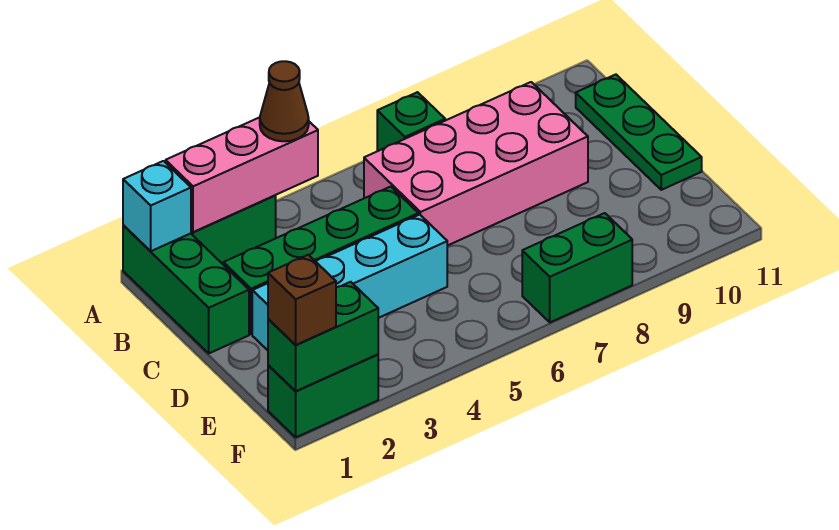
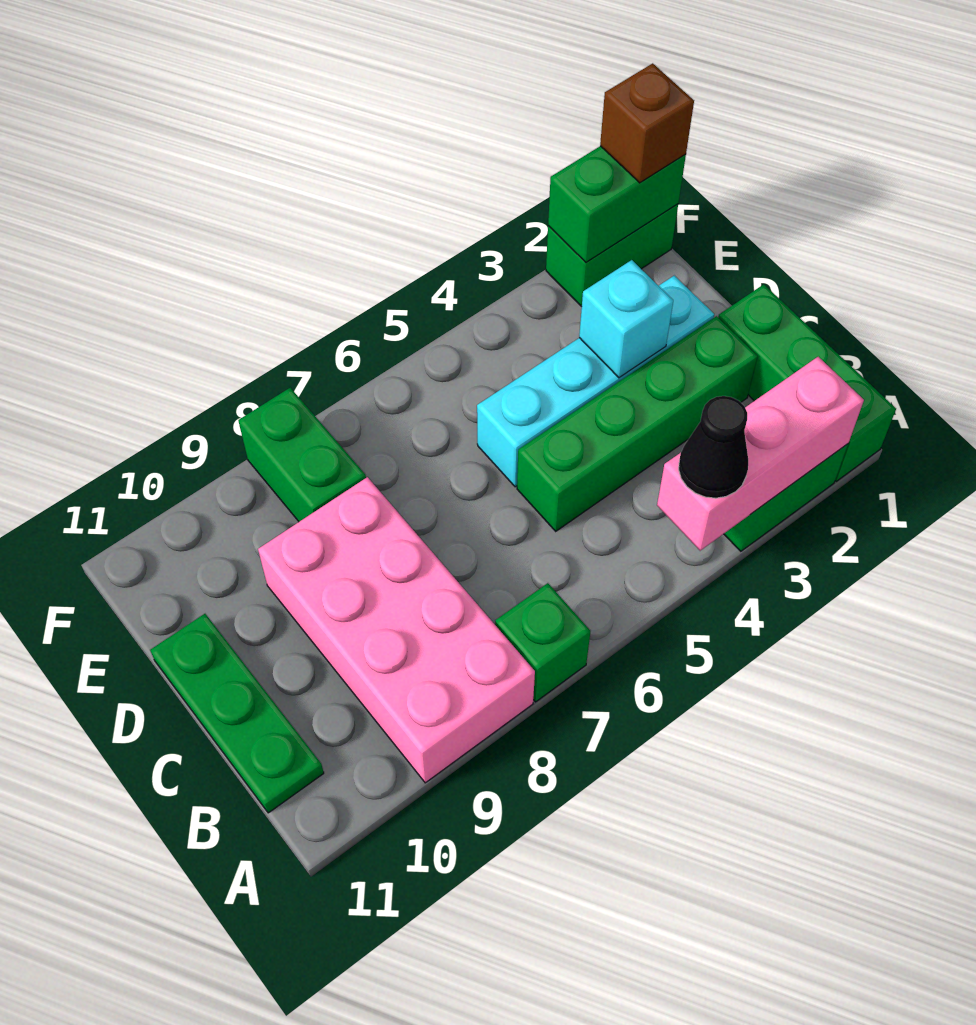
cyan 1x1 brick [123,161,191,251] -> cyan 1x1 brick moved to [579,260,673,378]
brown 1x1 cone [260,61,309,141] -> black 1x1 cone [679,396,748,498]
pink 2x4 brick [364,82,588,246] -> pink 2x4 brick turned to [258,477,535,783]
green 1x2 brick [522,213,632,322] -> green 1x2 brick turned to [238,388,366,522]

